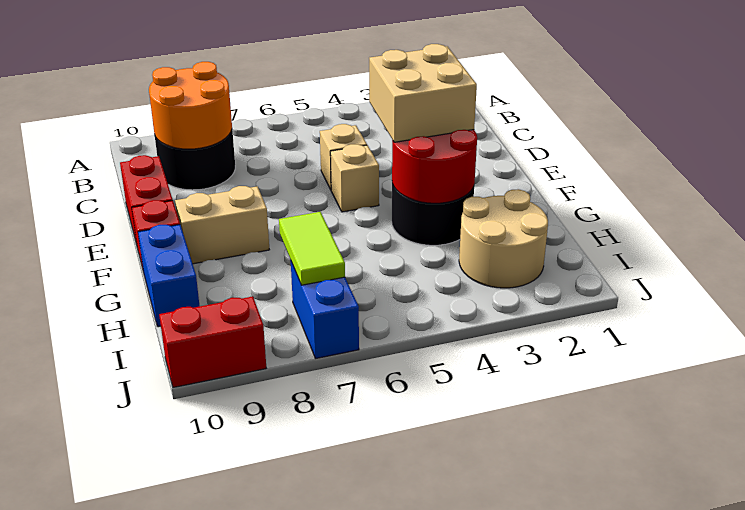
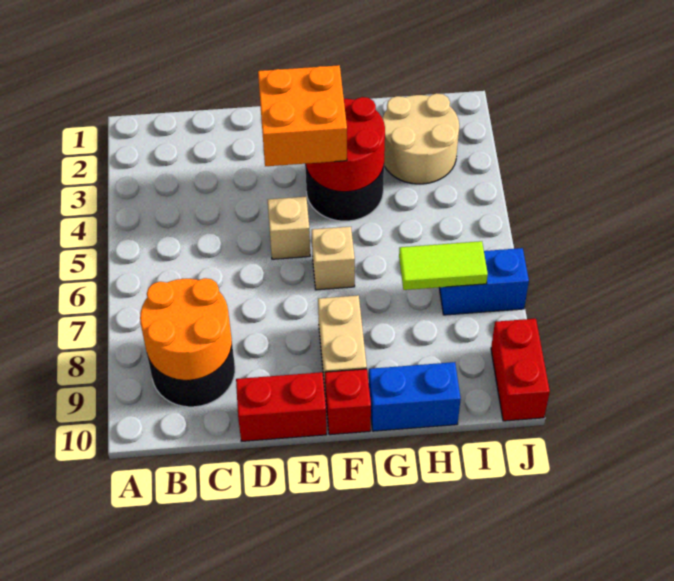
tan 1x1 brick [320,124,367,190] -> tan 1x1 brick moved to [312,227,355,290]
tan 2x2 brick [369,44,477,142] -> orange 2x2 brick [258,65,347,166]

